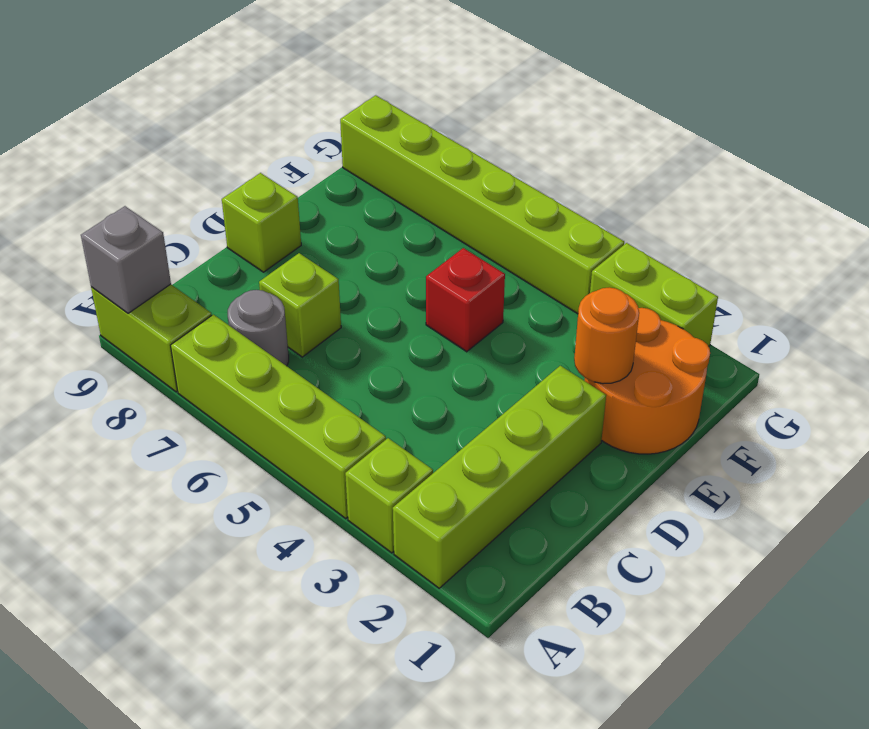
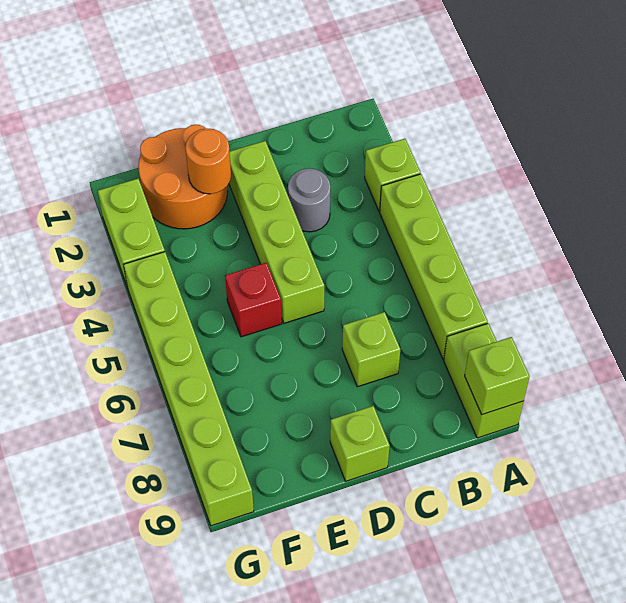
lime 1x4 brick [393,366,606,588] -> lime 1x4 brick turned to [229,141,324,323]
grey 1x1 brick [81,206,171,313] -> lime 1x1 brick [465,337,530,414]
grey 1x1 round brick [228,290,289,366] -> grey 1x1 round brick moved to [288,168,330,232]

